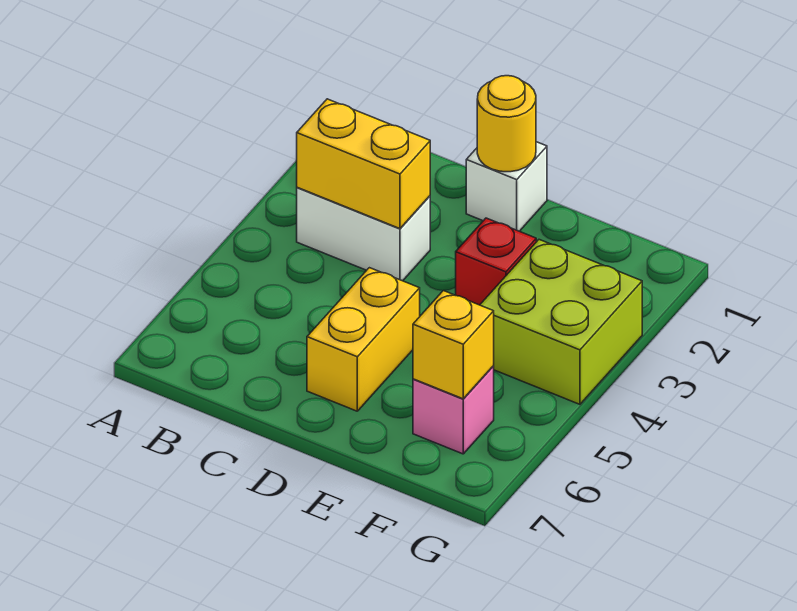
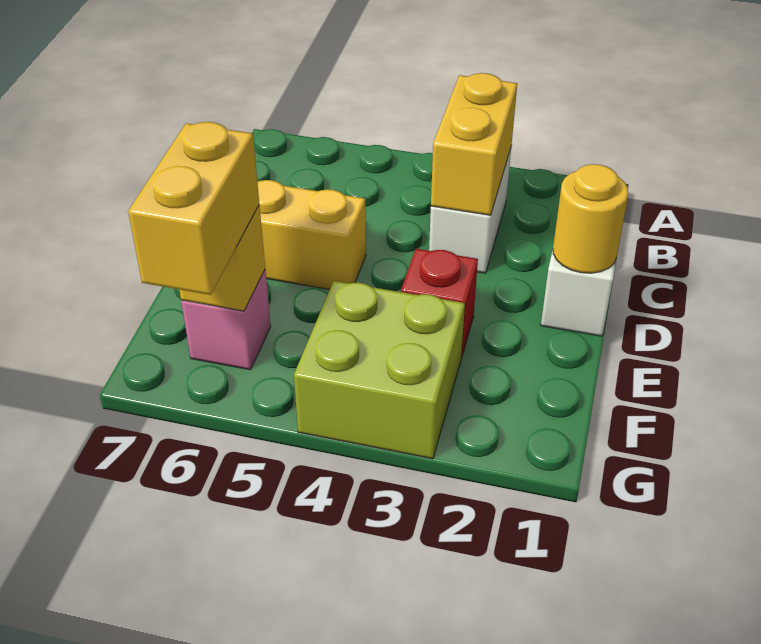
none -> yellow 1x2 brick [128,122,259,295]

